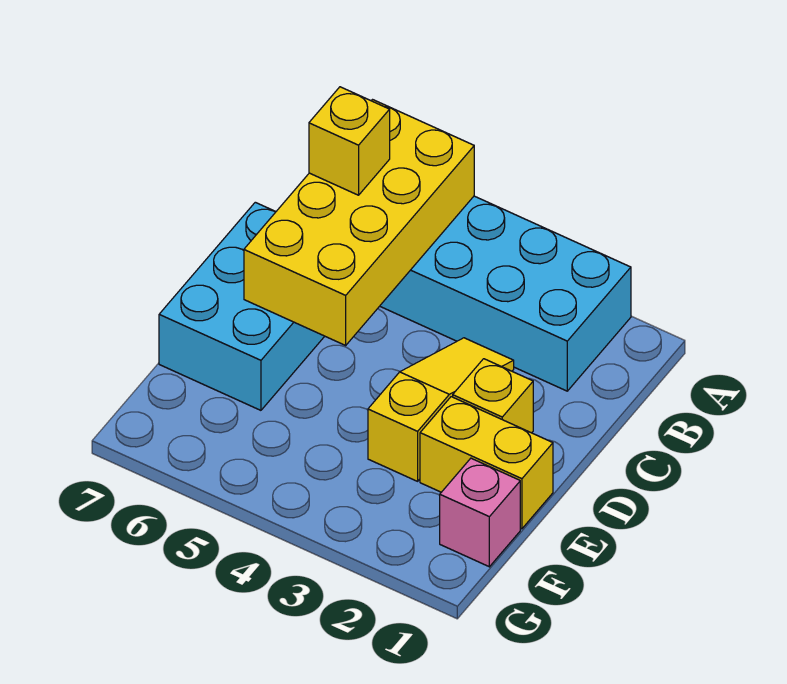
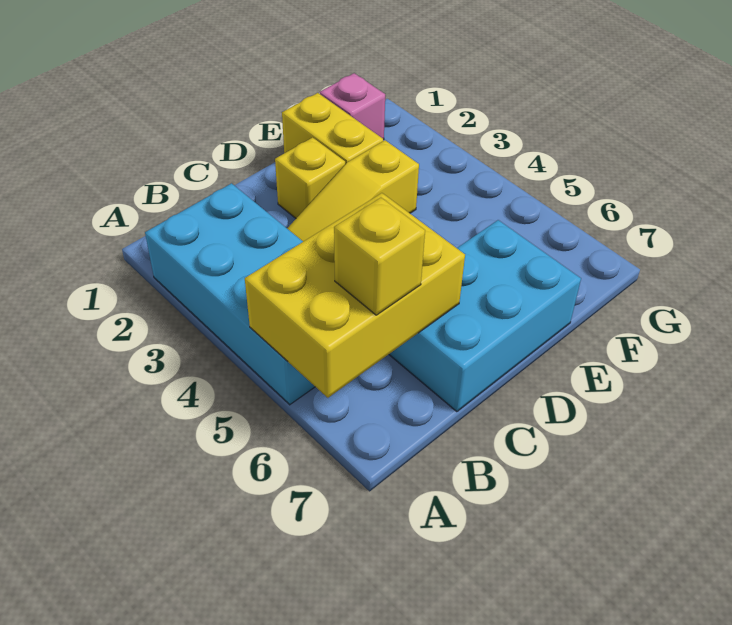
yellow 2x4 brick [244,100,474,345] -> yellow 2x3 brick [245,193,465,398]

